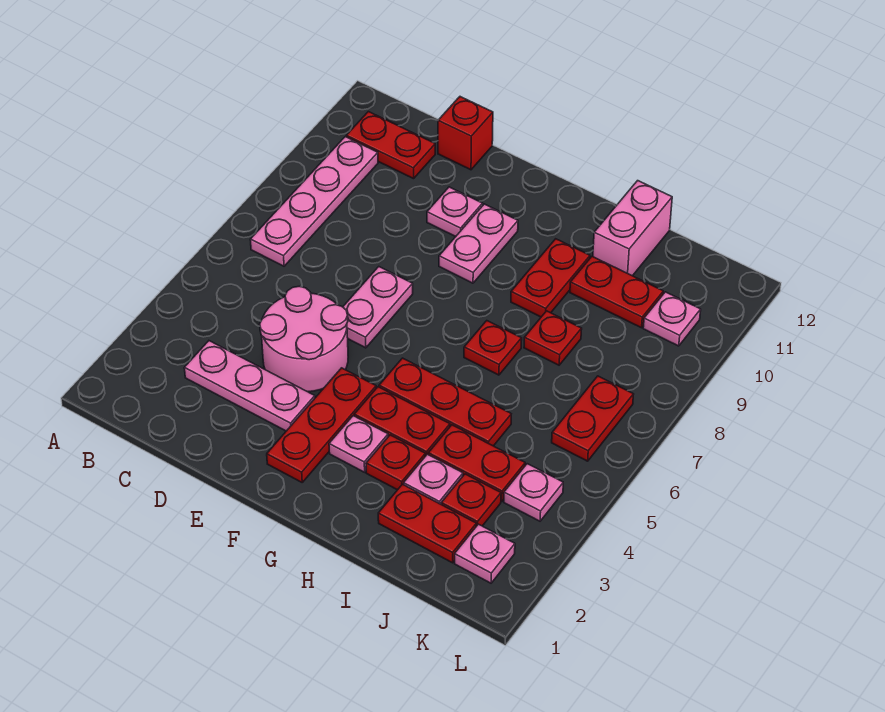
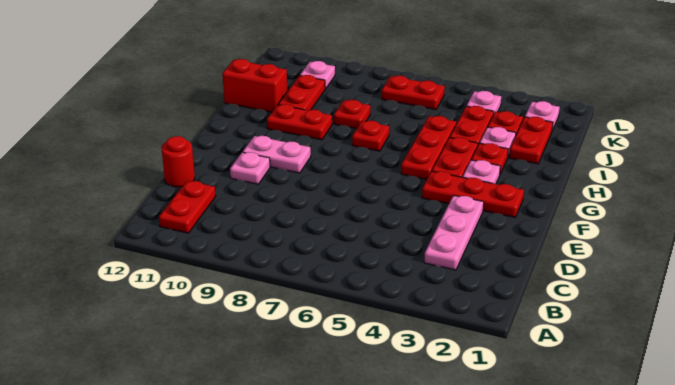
pink 1x4 plate [250,137,378,266] -> none
pink 2x2 round brick [260,286,348,392] -> none
red 1x1 brick [438,97,493,170] -> red 1x1 round brick [162,136,195,187]
pink 1x2 plate [343,267,413,348] -> none
pink 1x2 brick [593,181,672,276] -> red 1x2 brick [222,59,287,112]

